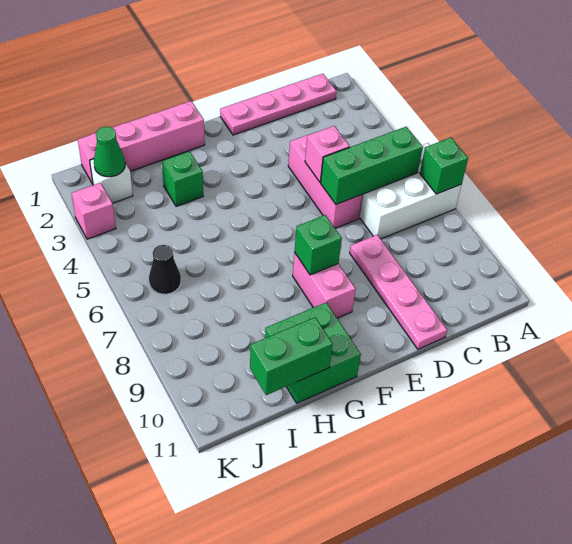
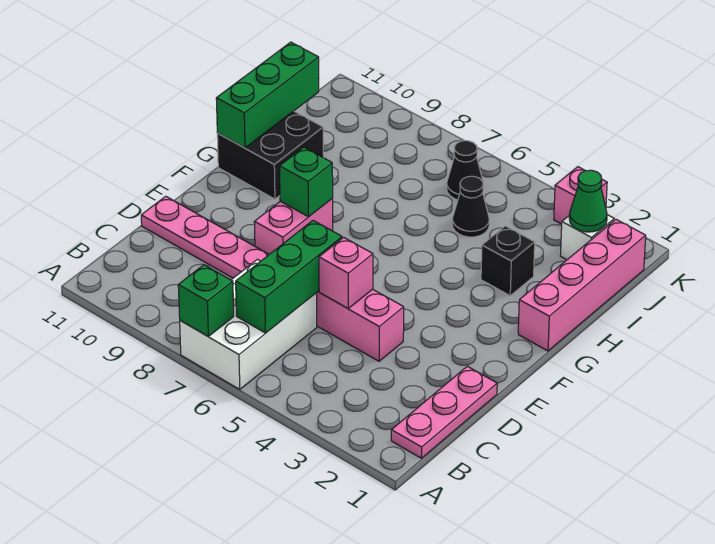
pink 1x4 plate [220,74,337,135] -> pink 1x3 plate [391,366,497,458]
pink 1x2 brick [293,252,356,318] -> pink 1x2 brick turned to [254,199,333,254]
green 2x2 brick [265,303,361,403] -> black 2x2 brick [217,111,324,199]
green 1x1 brick [162,151,203,206] -> black 1x1 brick [481,226,535,296]
green 1x2 brick [250,317,333,395] -> green 1x3 brick [216,42,319,148]
none -> black 1x1 cone [452,176,489,237]

